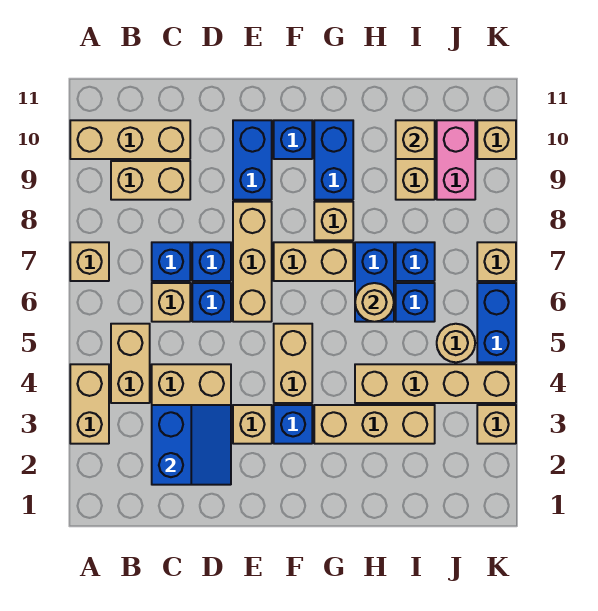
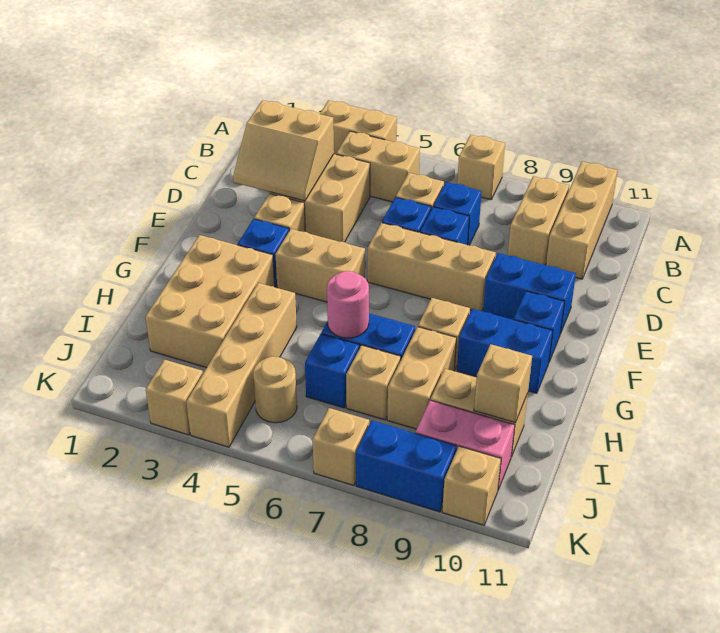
blue 2x2 slope [152,405,231,485] -> tan 2x2 slope [233,100,334,201]
tan 1x2 brick [274,242,353,281] -> tan 1x2 brick moved to [387,327,456,429]
tan 1x3 brick [314,405,435,444] -> tan 2x3 brick [145,235,275,368]
tan 1x1 round brick [355,283,394,322] -> pink 1x1 round brick [327,271,369,338]
blue 1x1 brick [396,242,435,281] -> tan 1x1 brick [346,345,401,420]
blue 1x2 brick [477,283,516,362] -> blue 1x2 brick moved to [356,421,456,512]

